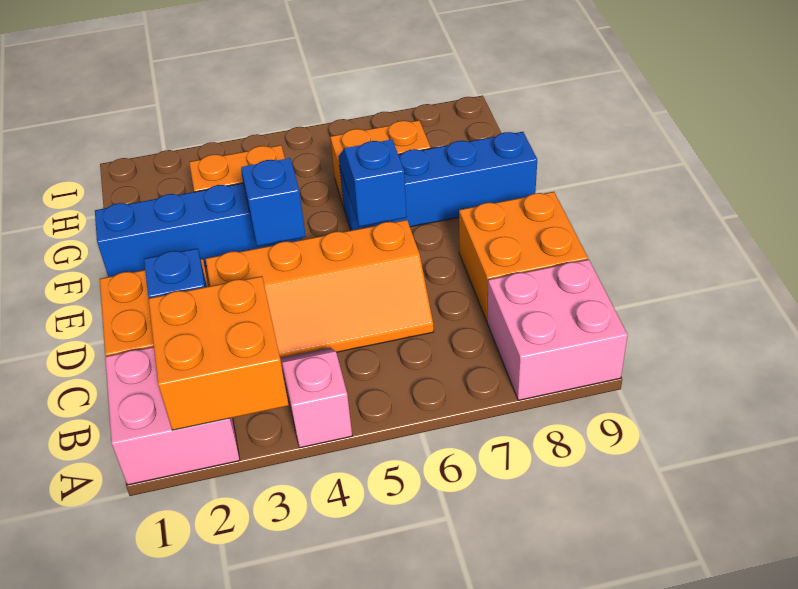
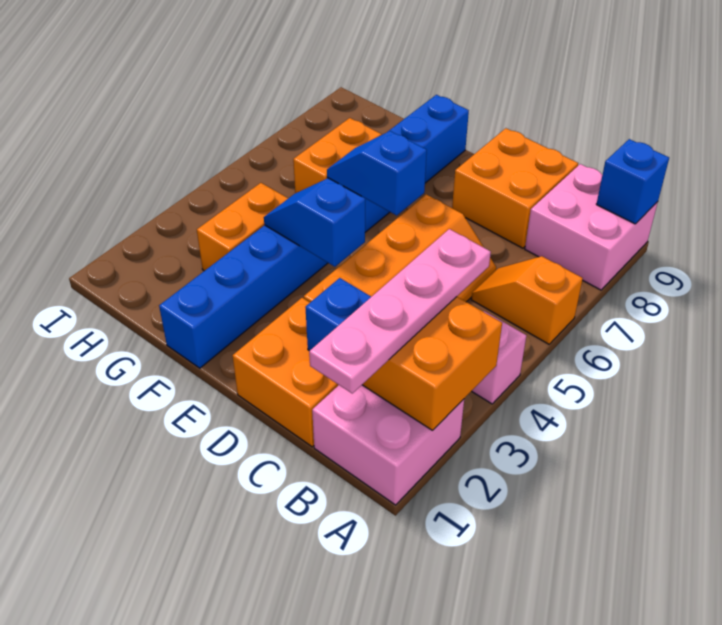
none -> orange 1x2 slope [471,256,583,344]
none -> blue 1x1 brick [596,139,669,224]
none -> pink 1x4 plate [309,229,491,393]

